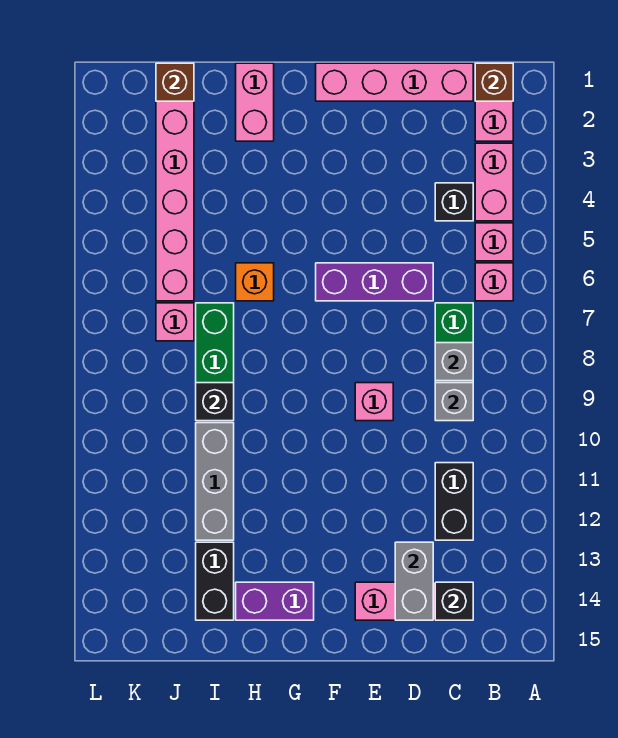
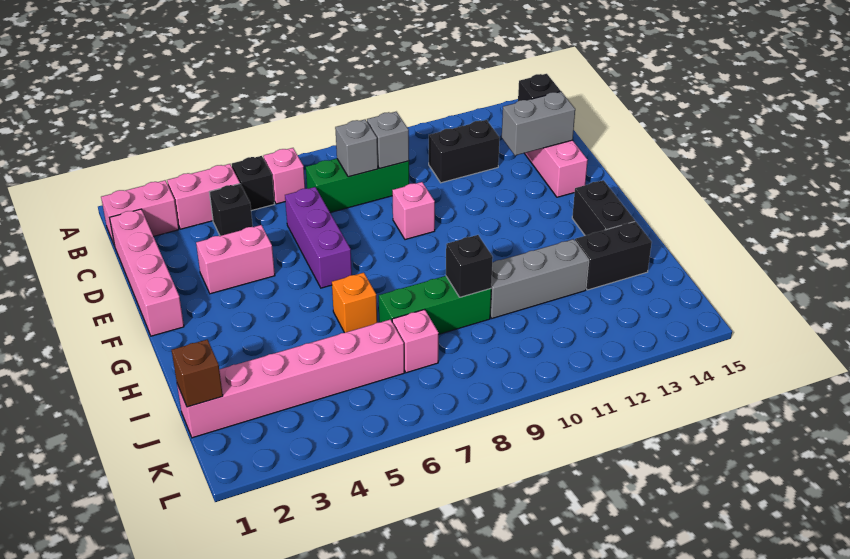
brown 1x1 brick [475,63,513,101] -> none
pink 1x1 brick [475,223,513,261] -> black 1x1 brick [232,156,274,211]
purple 1x2 brick [236,582,314,620] -> black 1x2 brick [572,180,635,236]
pink 1x2 brick [236,63,274,141] -> pink 1x2 brick moved to [196,225,275,294]

